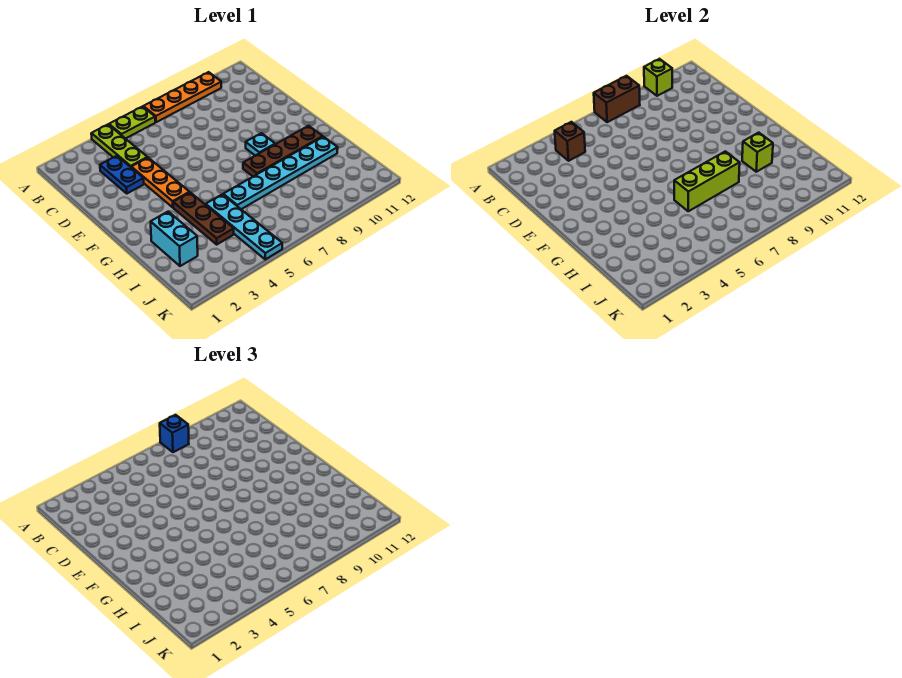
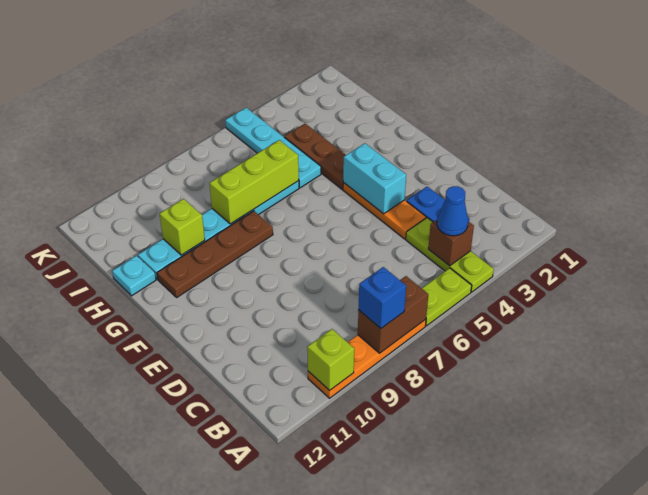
none -> blue 1x1 cone [437,186,468,236]
cyan 1x1 plate [246,133,275,156] -> cyan 1x1 plate moved to [112,256,156,296]
cyan 1x2 brick [151,212,198,266] -> cyan 1x2 brick moved to [343,143,406,214]

